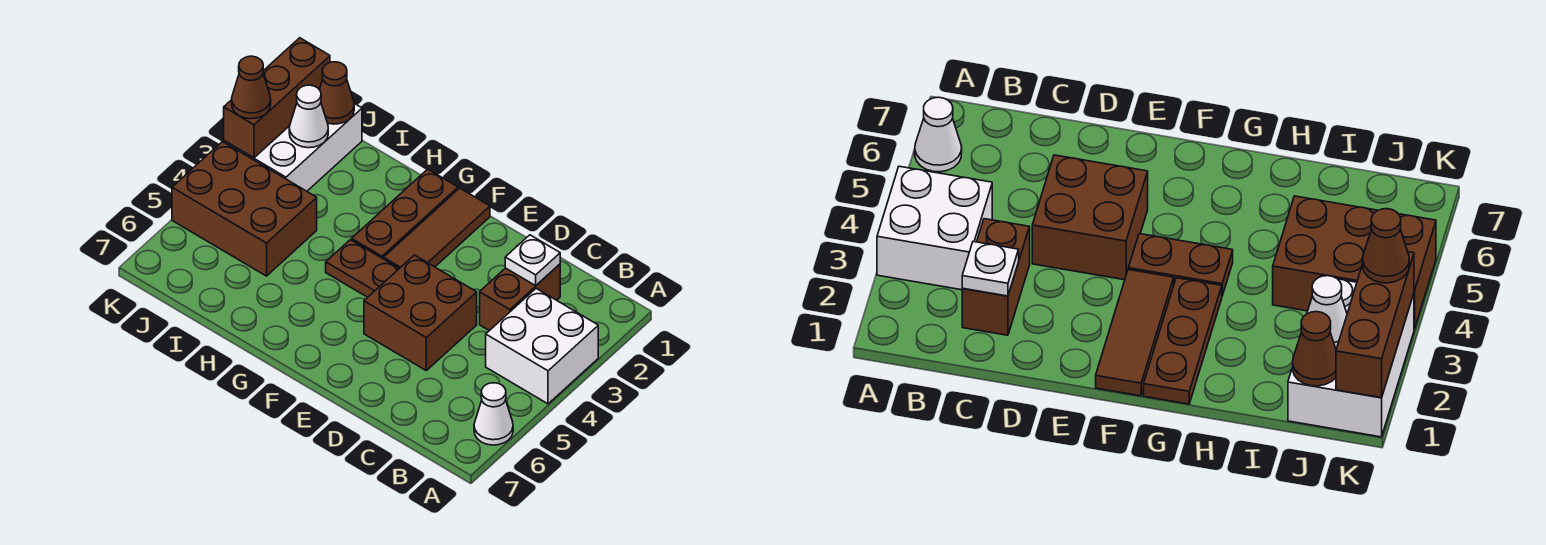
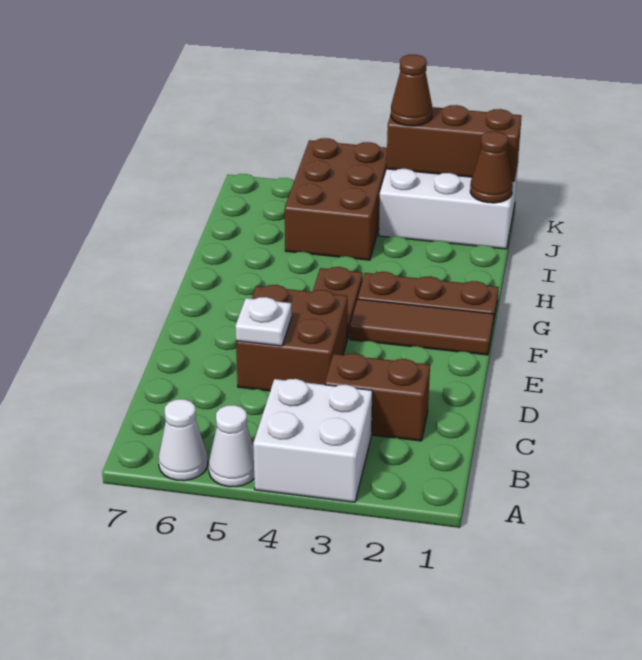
white 1x1 plate [505,235,560,286] -> white 1x1 plate moved to [235,297,291,346]
white 1x1 cone [289,85,328,148] -> white 1x1 cone moved to [209,405,254,487]

